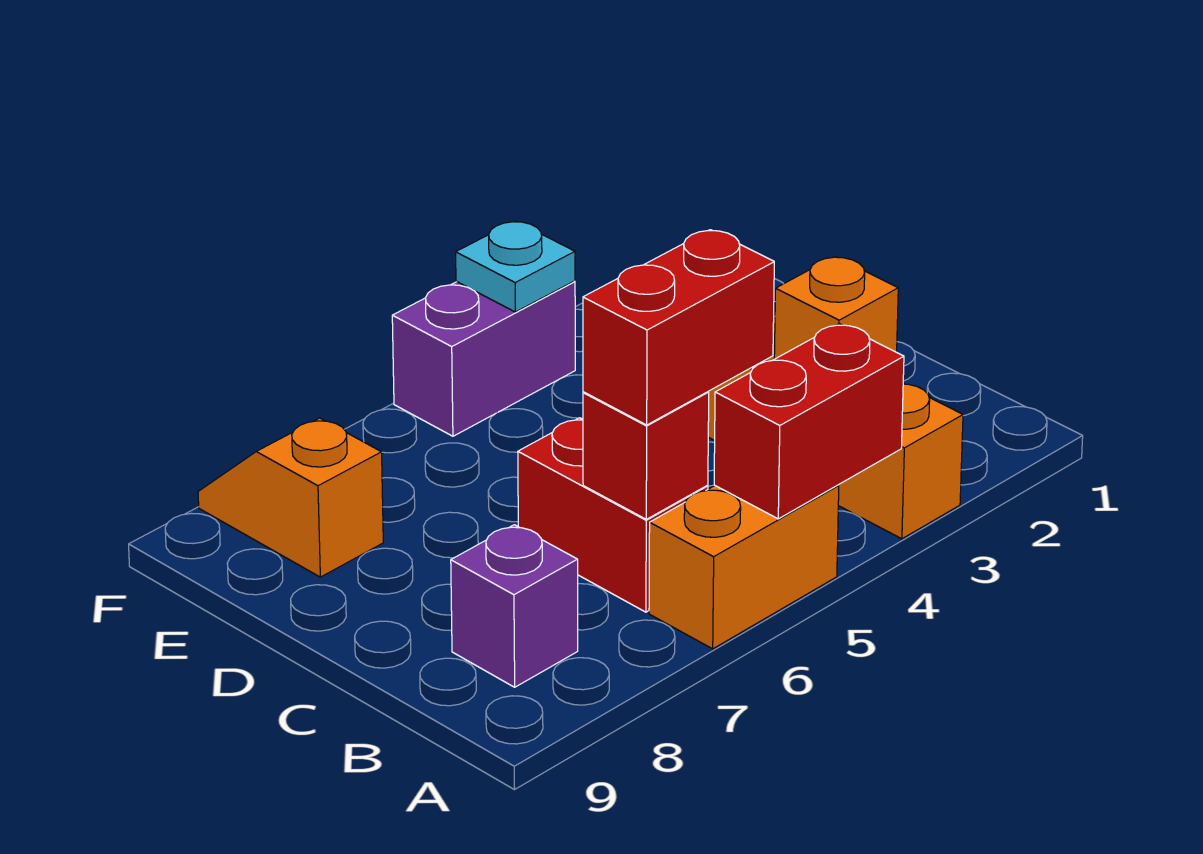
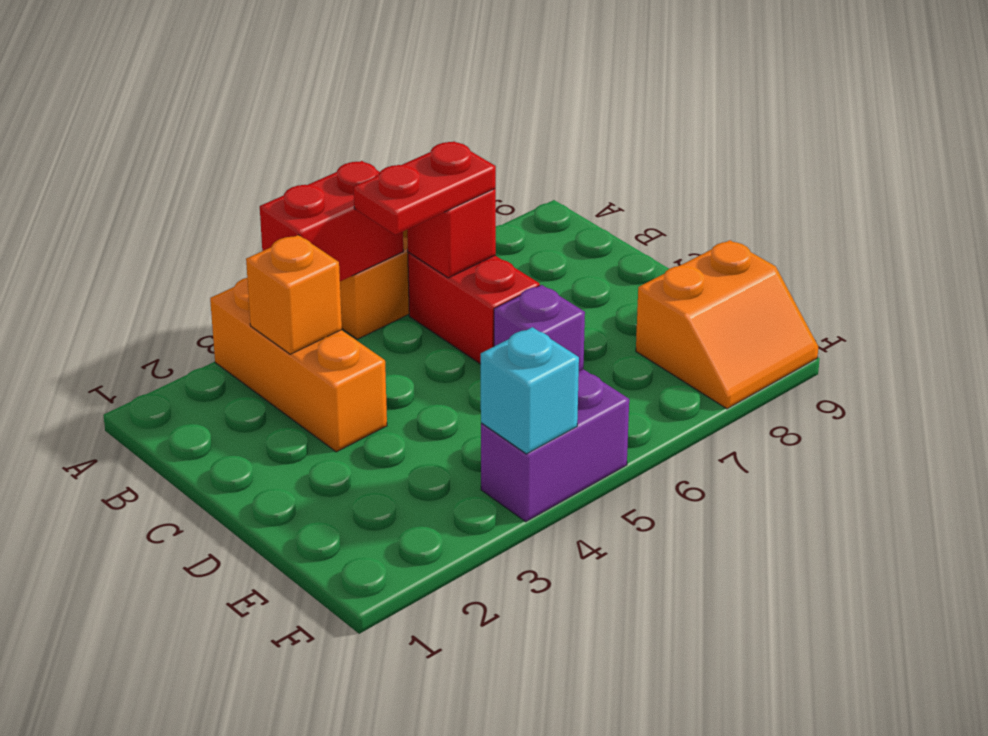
red 1x2 brick [583,230,774,425] -> red 1x2 plate [354,141,496,235]
purple 1x1 brick [451,525,578,687] -> purple 1x1 brick moved to [494,285,585,371]
orange 1x2 slope [198,418,383,577] -> orange 2x2 slope [636,240,818,409]
cyan 1x1 plate [456,221,575,312] -> cyan 1x1 brick [481,327,579,454]

